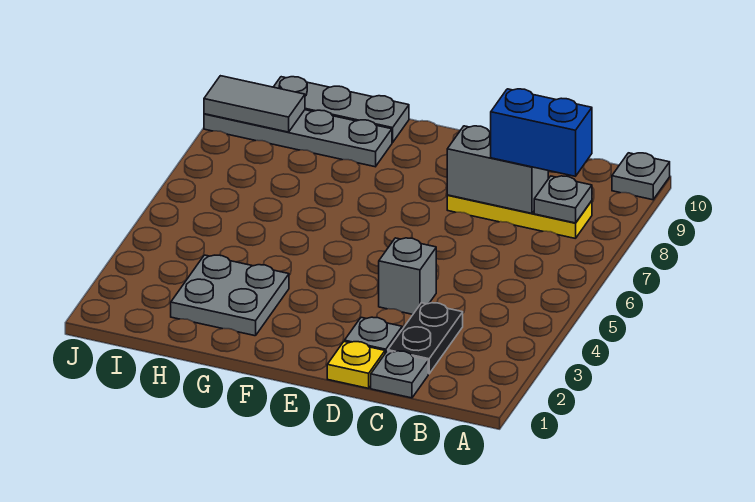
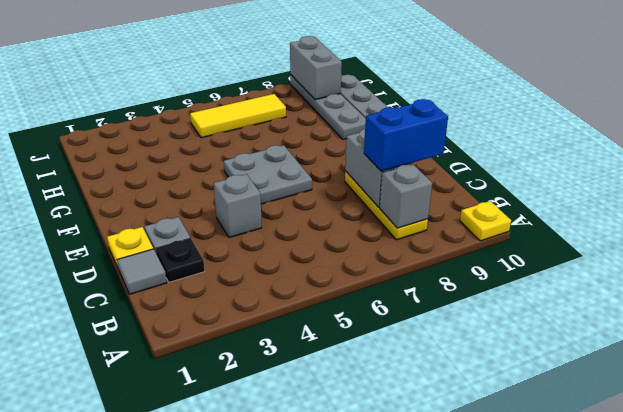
grey 1x1 plate [612,153,670,200] -> yellow 1x1 plate [460,201,511,241]
grey 1x1 plate [534,176,592,223] -> grey 1x1 brick [380,164,432,228]
blue 1x2 brick [491,89,592,176] -> blue 1x2 brick turned to [364,99,448,171]
grey 1x1 plate [371,351,428,398] -> grey 1x1 tile [117,249,167,294]
black 1x2 plate [388,303,463,374] -> black 1x1 plate [156,238,205,282]
grey 2x2 plate [171,255,289,336] -> grey 2x2 plate moved to [224,145,312,204]
none -> yellow 1x3 tile [190,94,286,138]
grey 1x2 tile [204,76,305,132] -> grey 1x2 brick [290,36,342,100]

